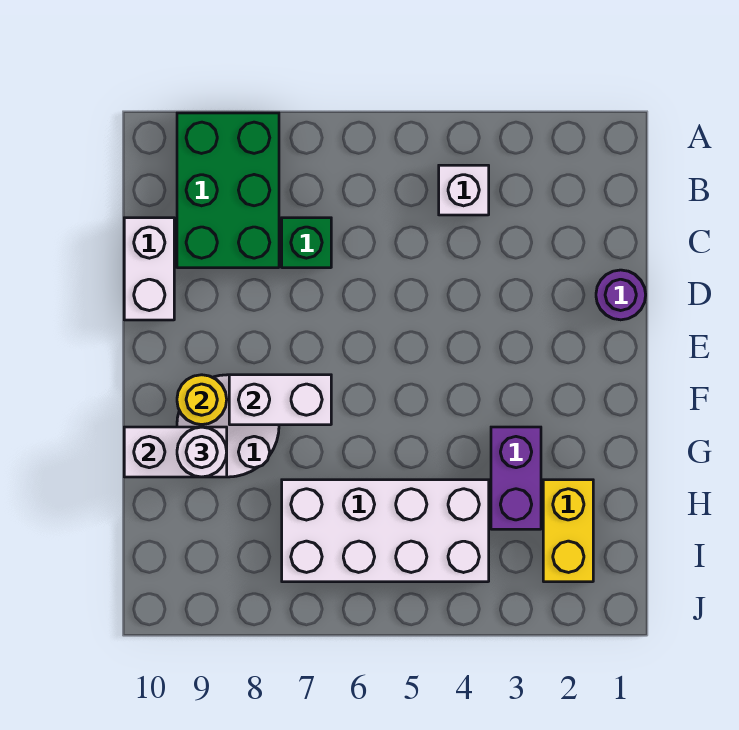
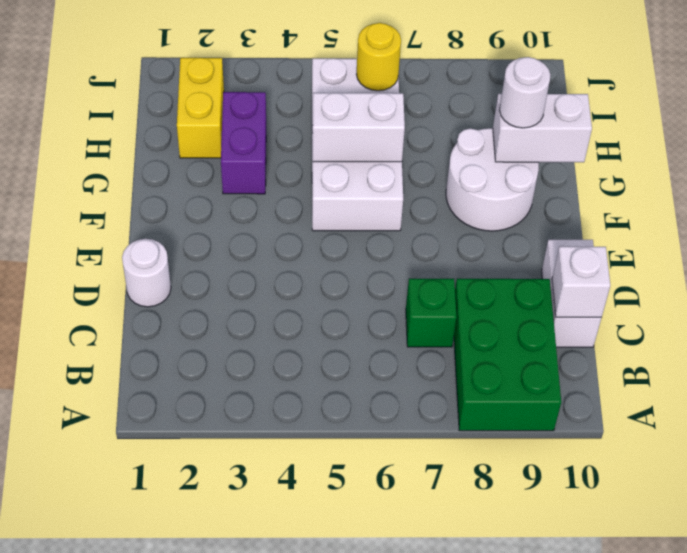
white 1x1 brick [439,165,489,215] -> white 1x1 brick moved to [552,246,610,317]
purple 1x1 round brick [596,270,646,320] -> white 1x1 round brick [122,239,171,307]
white 1x2 brick [229,375,331,425] -> white 1x2 brick moved to [312,93,405,162]
yellow 1x1 round brick [177,375,227,425] -> yellow 1x1 round brick moved to [357,23,401,91]
white 2x4 brick [282,480,489,582] -> white 2x4 brick turned to [312,58,403,231]

